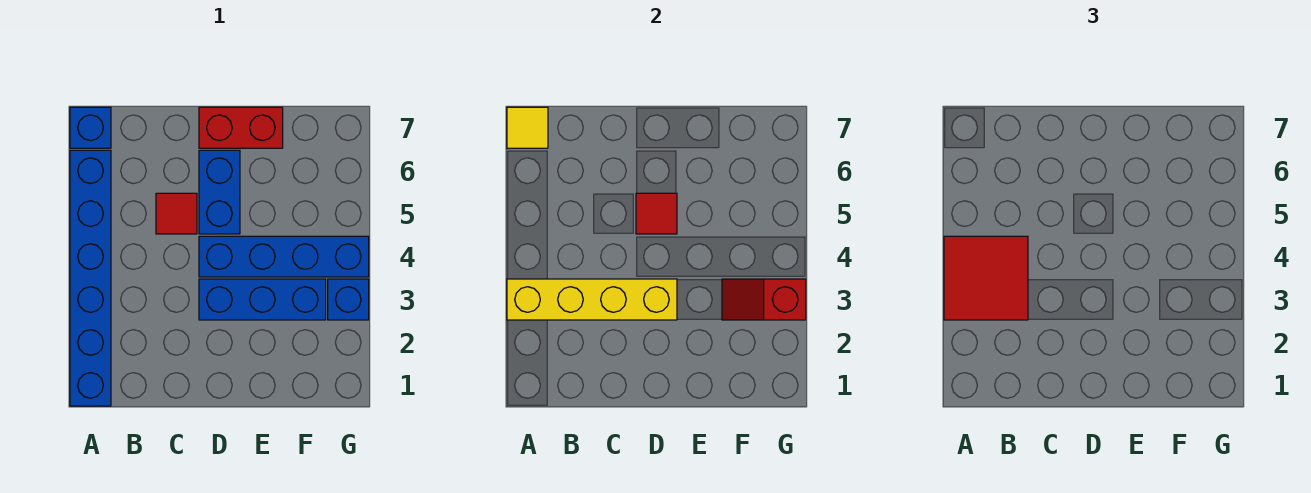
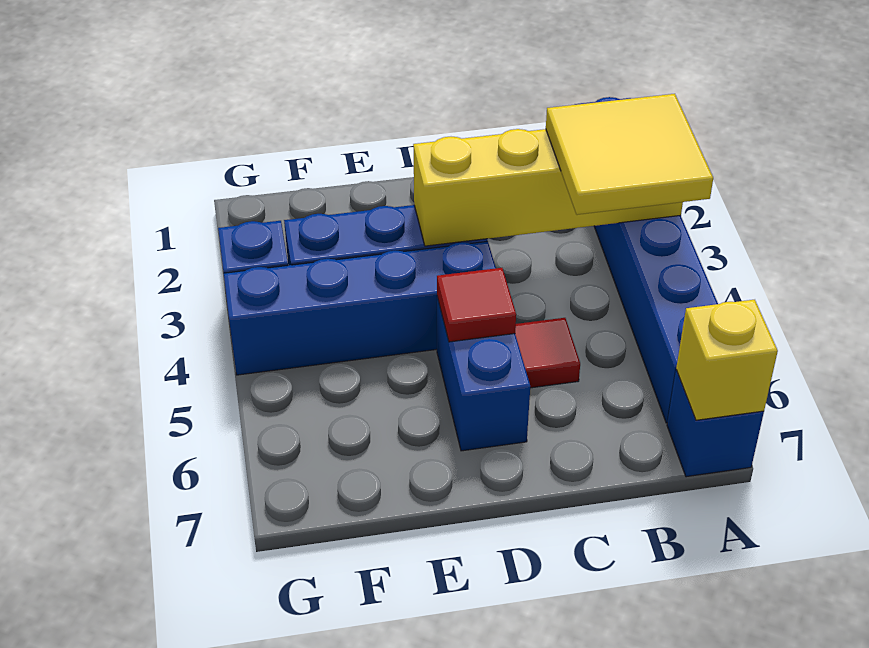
red 2x2 tile [944,236,1028,320] -> yellow 2x2 tile [546,94,713,215]
yellow 1x1 tile [507,107,548,148] -> yellow 1x1 brick [676,300,778,420]
red 1x2 brick [199,107,283,148] -> none
red 1x2 slope [722,279,806,320] -> none

